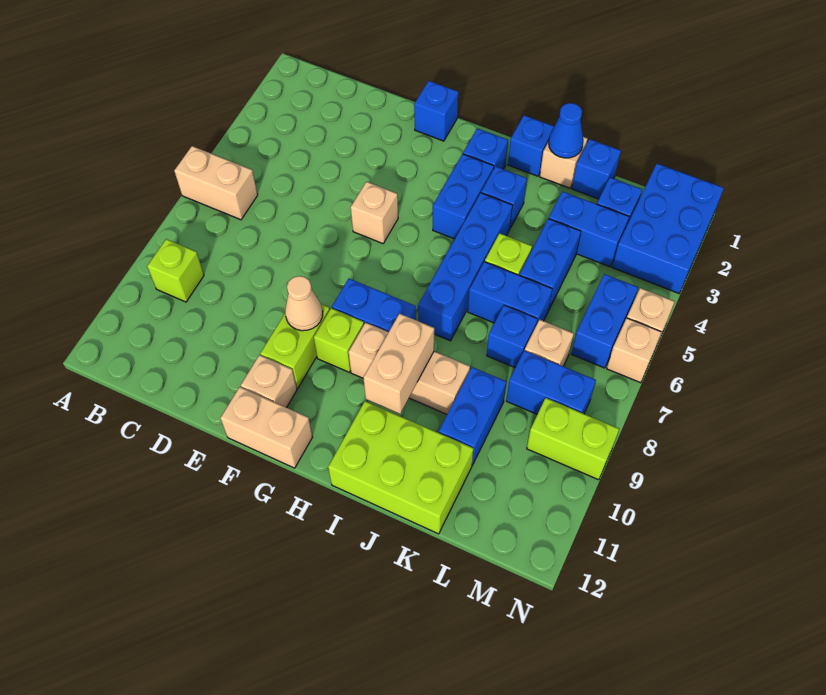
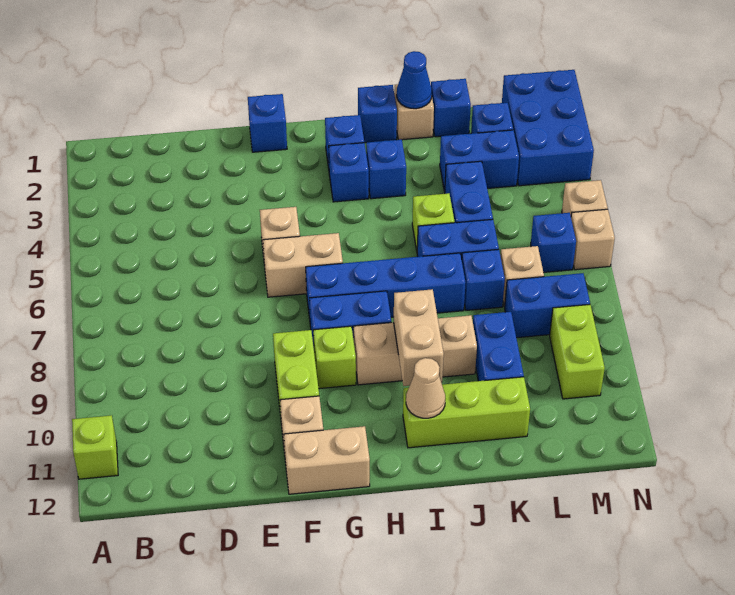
tan 1x2 brick [174,146,258,220] -> tan 1x2 brick moved to [263,233,343,297]
lime 1x1 brick [147,239,204,302] -> lime 1x1 brick moved to [72,415,118,479]
tan 1x1 cone [285,276,323,331] -> tan 1x1 cone moved to [406,358,445,418]
blue 1x2 brick [433,154,494,239] -> blue 1x1 brick [329,143,369,202]
blue 1x4 brick [418,193,512,341] -> blue 1x4 brick turned to [306,253,466,319]
lime 2x3 brick [328,401,473,534] -> lime 1x3 brick [403,377,530,448]
blue 1x2 brick [571,274,638,368] -> blue 1x1 brick [531,213,576,272]
lime 1x2 brick [527,398,619,480] -> lime 1x2 brick turned to [550,305,605,399]

